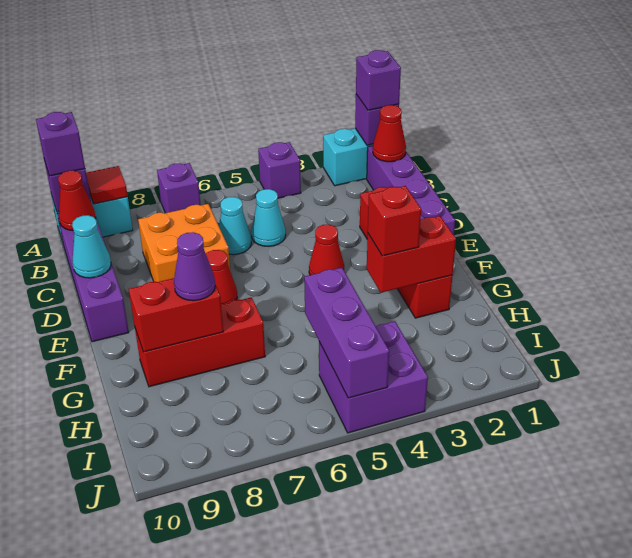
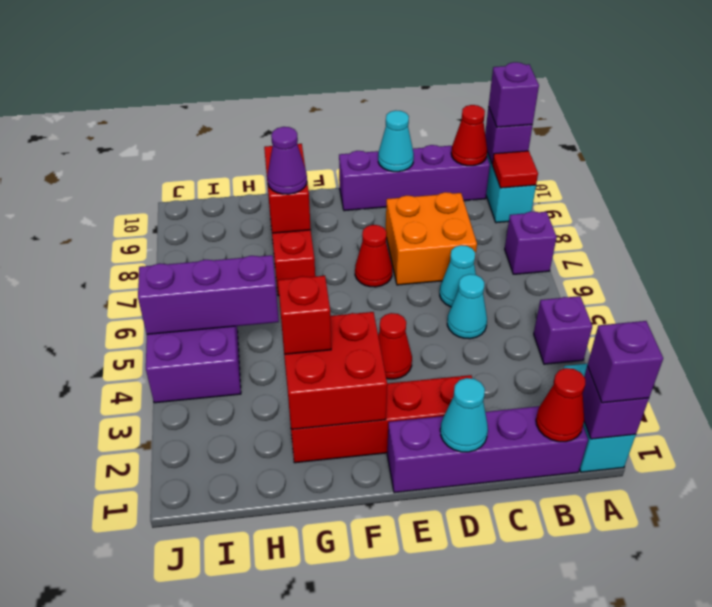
none -> cyan 1x1 cone [440,378,488,452]
red 1x2 brick [367,216,456,293] -> red 2x2 brick [282,312,387,429]

